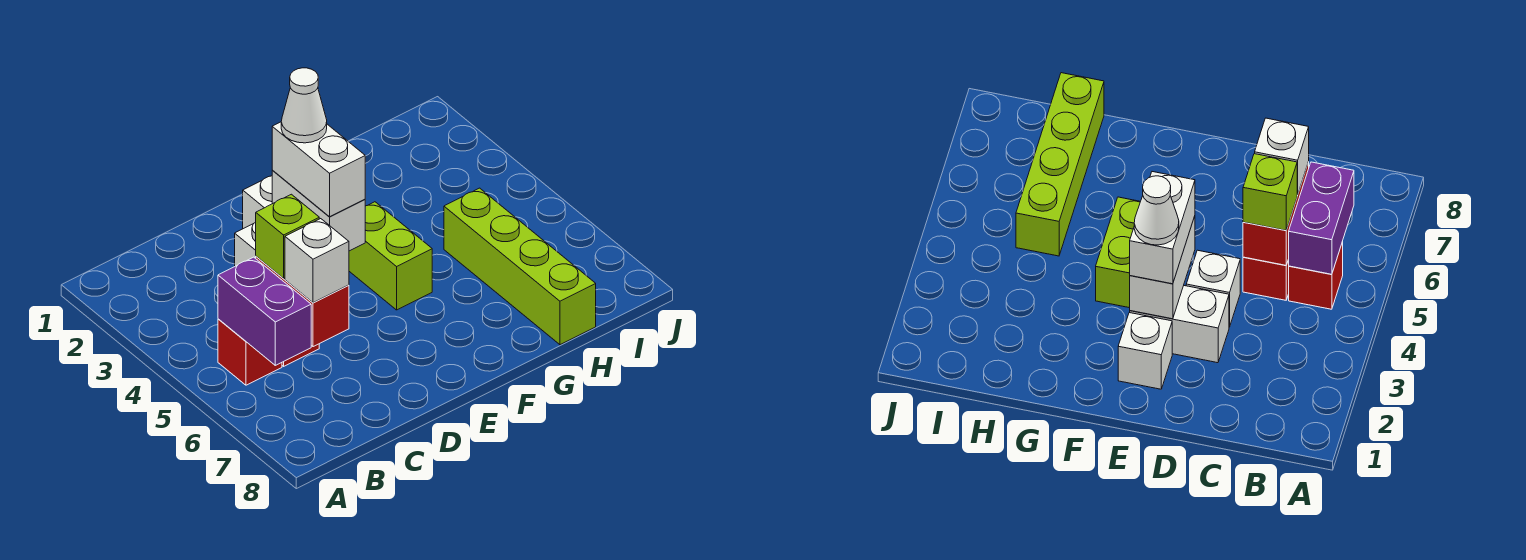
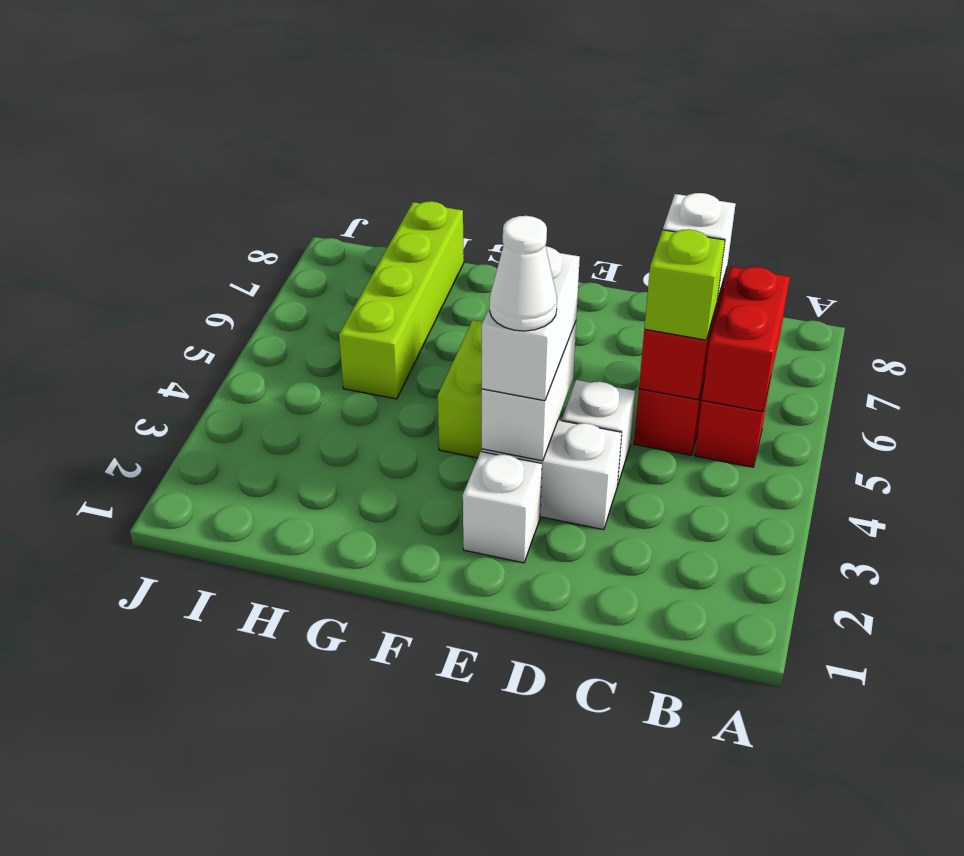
purple 1x2 brick [218,257,311,365] -> red 1x2 brick [702,267,790,412]

